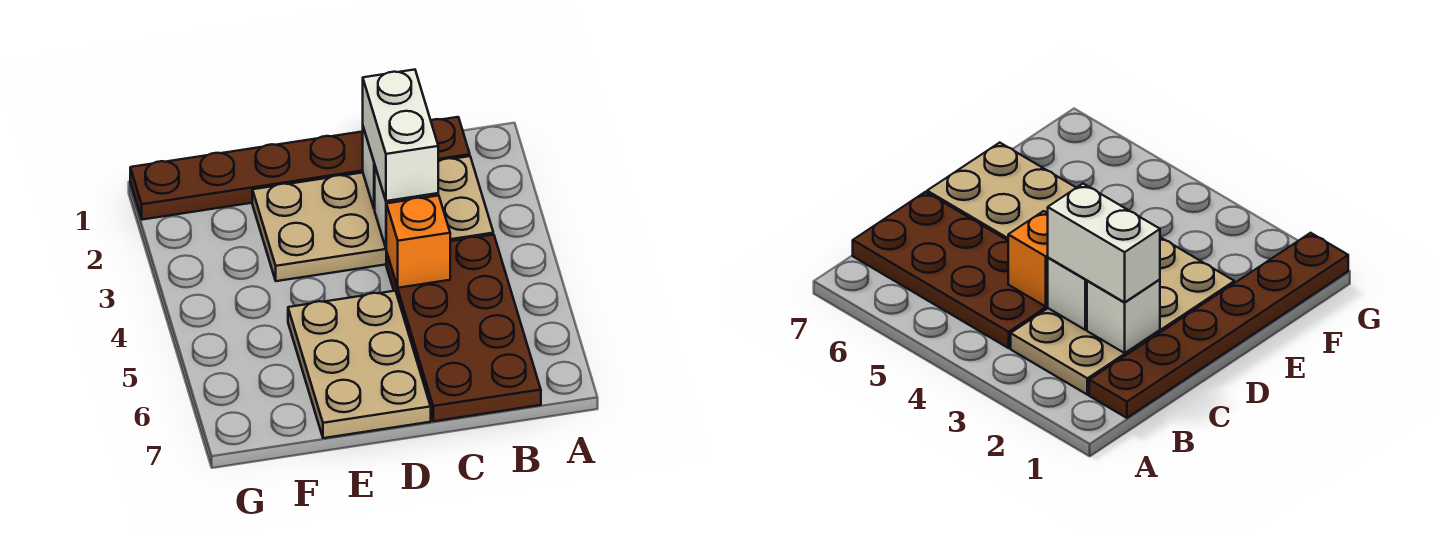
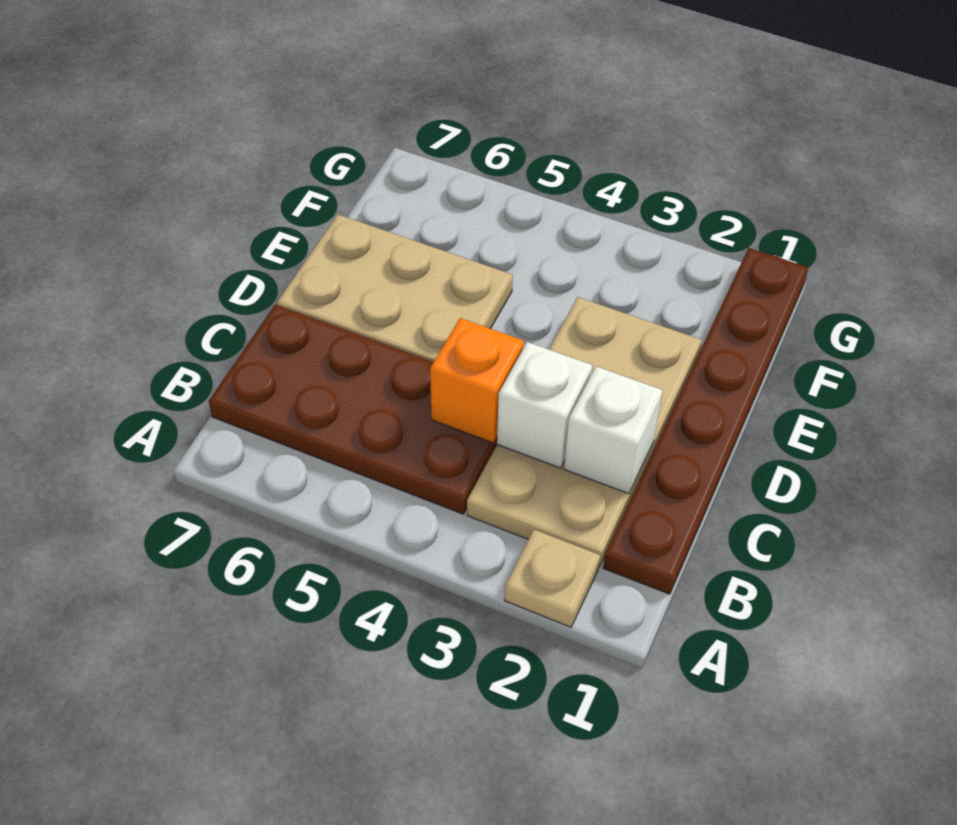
none -> tan 1x1 plate [504,530,600,627]
white 1x2 brick [363,70,438,201] -> none

